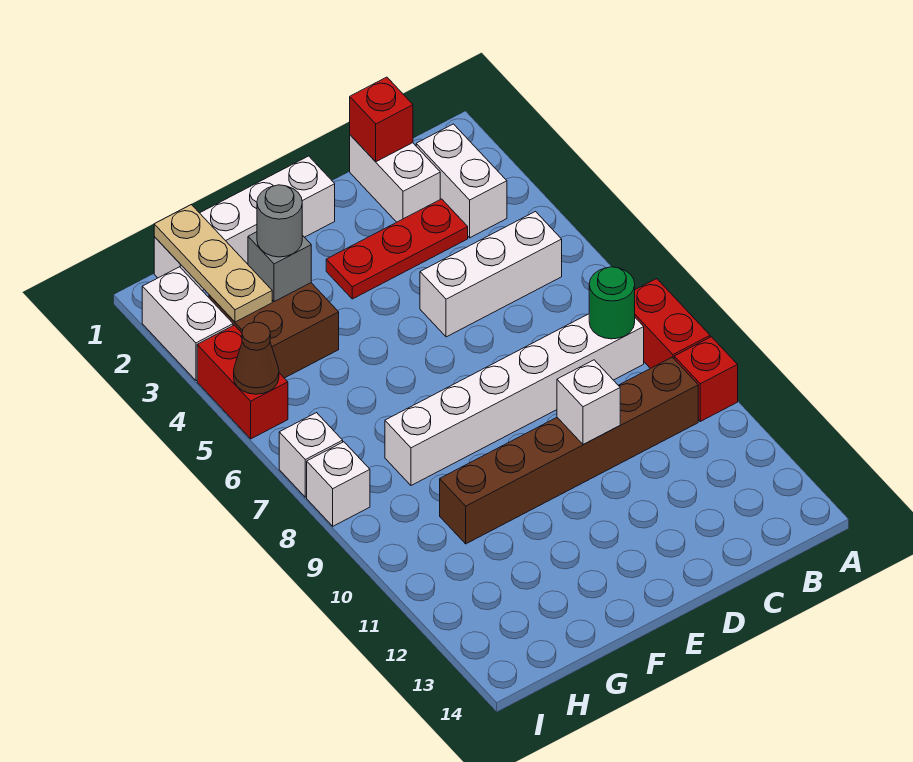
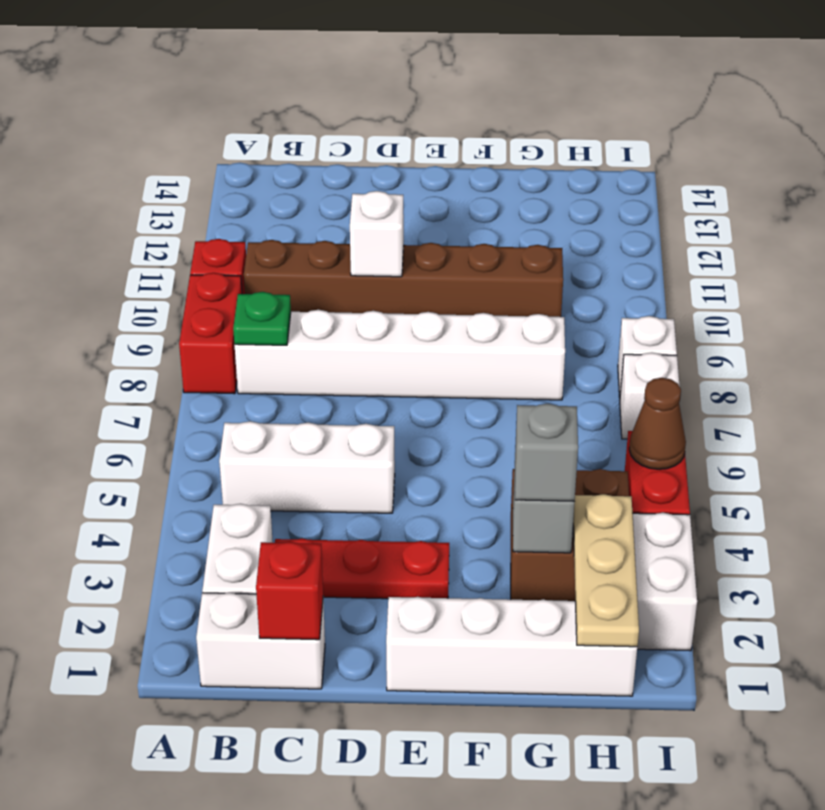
green 1x1 round brick [589,267,635,339] -> green 1x1 plate [233,292,291,345]
white 1x2 brick [350,135,440,222] -> white 1x2 brick turned to [196,593,325,689]
grey 1x1 round brick [257,185,302,257] -> grey 1x1 brick [515,404,578,501]

